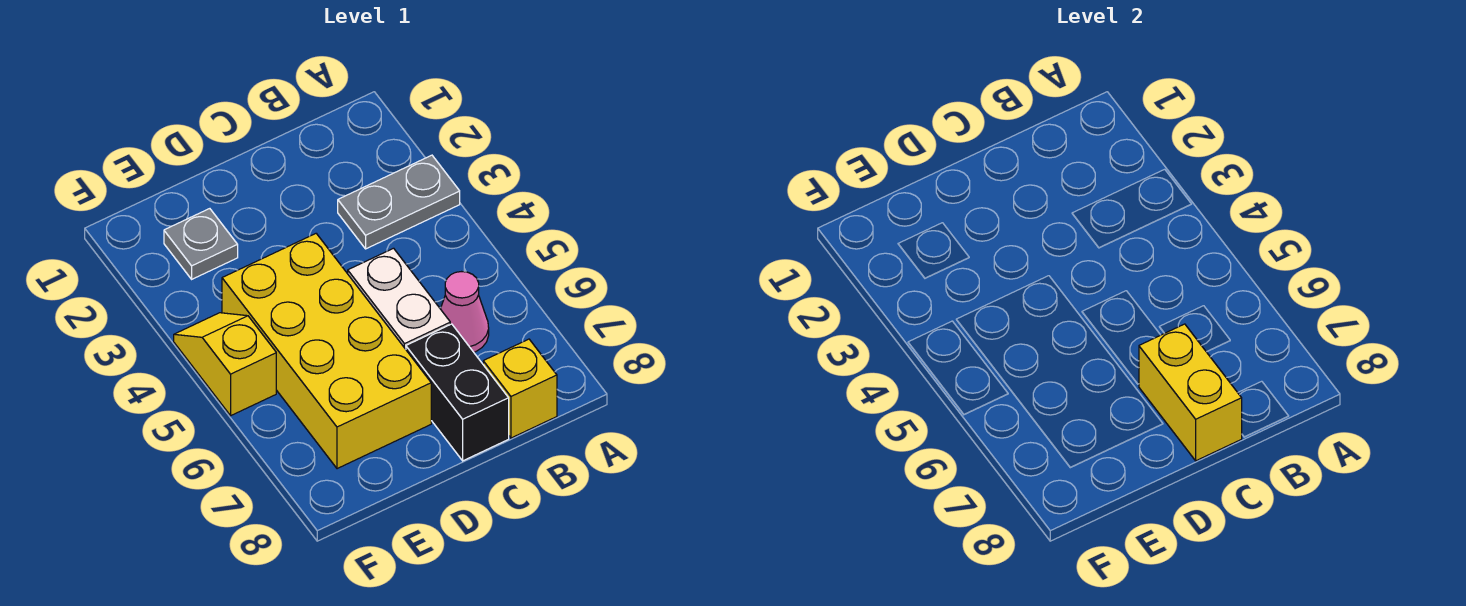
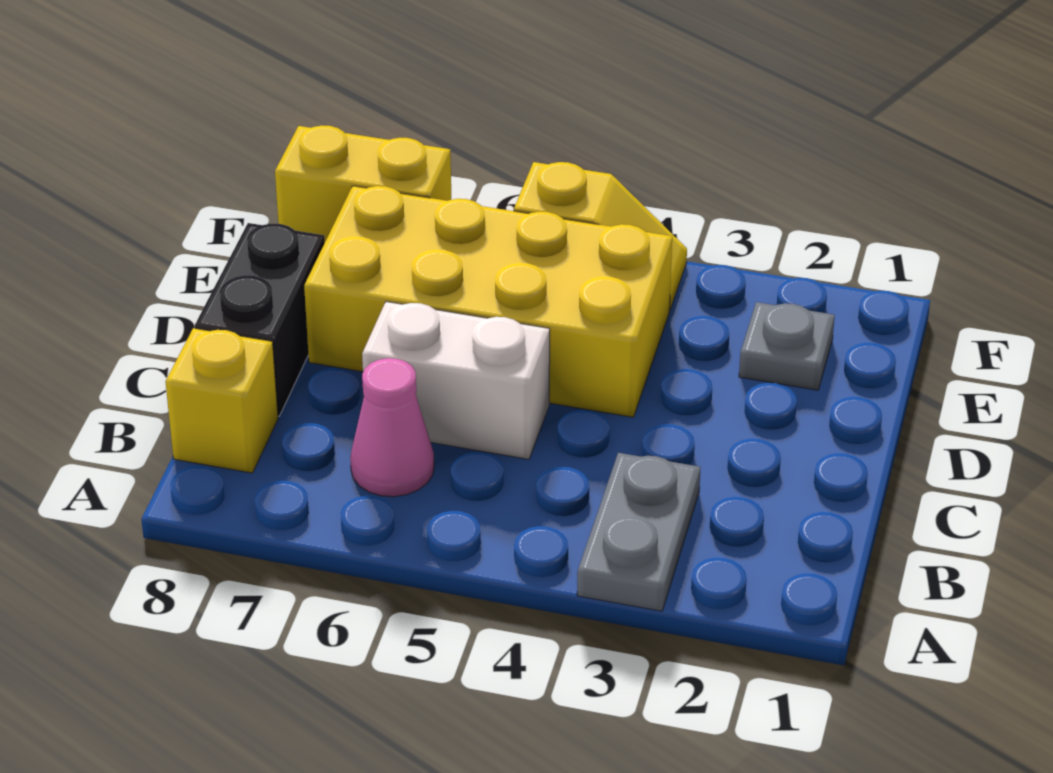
black 1x2 brick [406,324,509,461] -> black 1x2 brick turned to [195,223,325,416]
yellow 1x2 brick [1139,324,1242,461] -> yellow 1x2 brick moved to [275,125,451,241]

